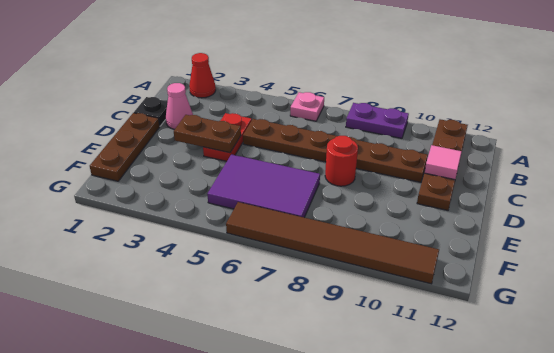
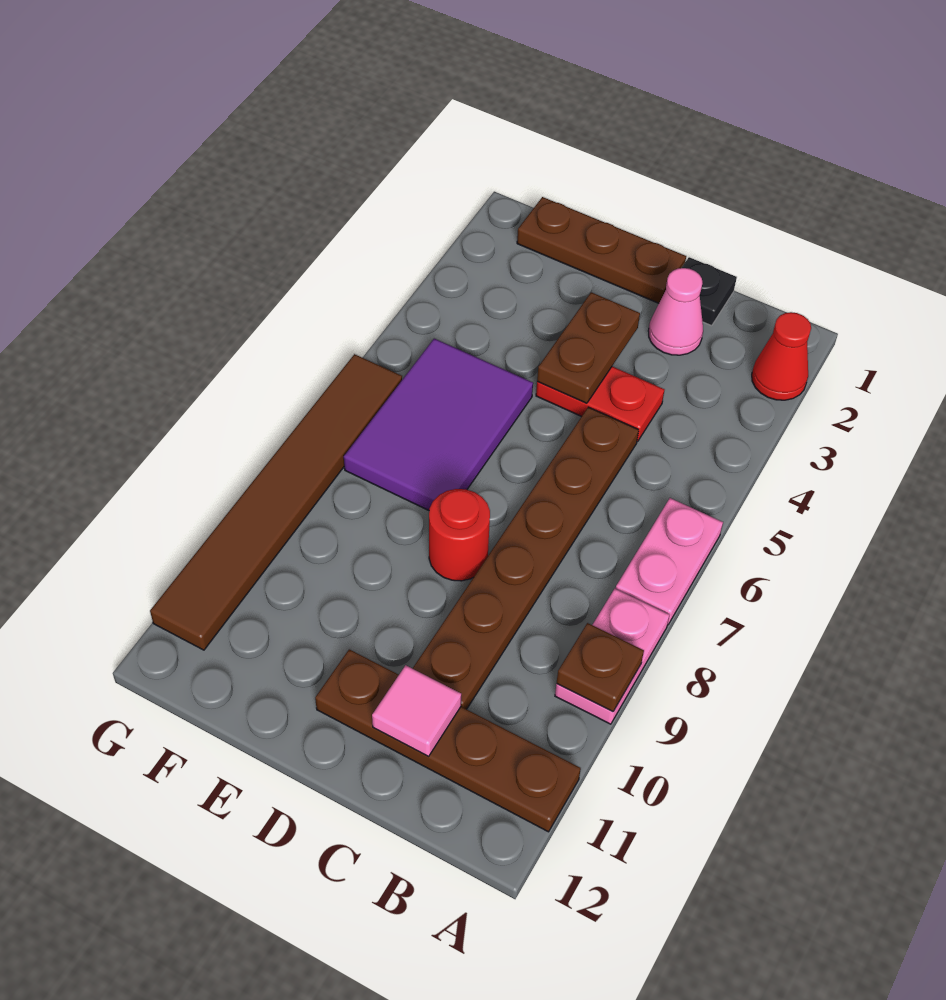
pink 1x1 plate [290,92,324,121] -> pink 1x2 plate [616,498,723,625]
purple 1x2 plate [346,103,409,138] -> pink 1x2 plate [555,589,669,724]
none -> brown 1x1 plate [557,623,644,711]

